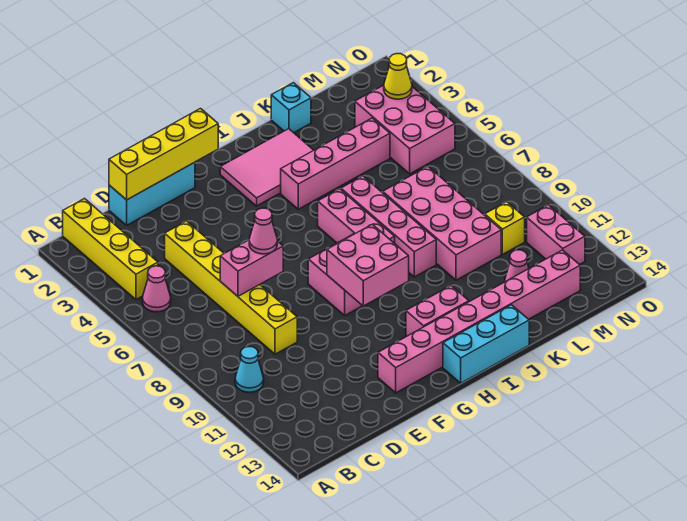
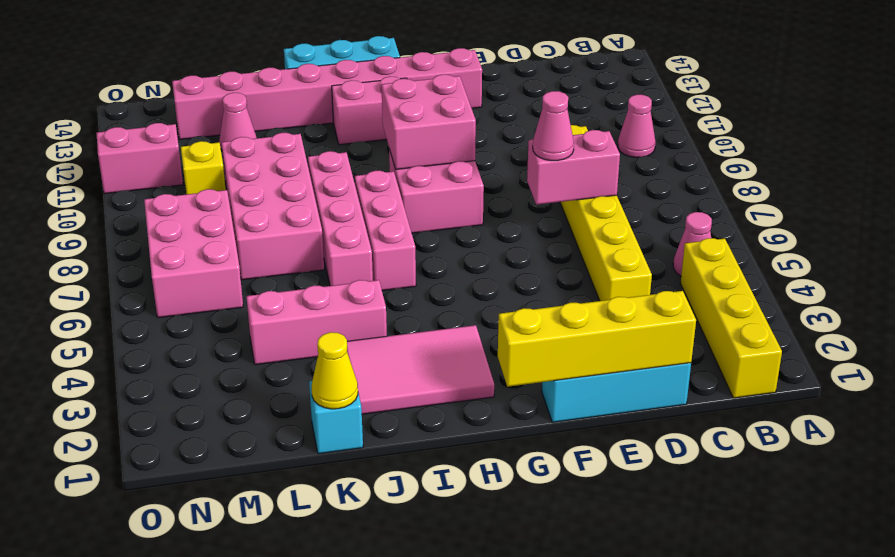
cyan 1x1 cone [235,347,264,392] -> pink 1x1 cone [618,95,656,158]
pink 1x4 brick [281,118,390,209] -> pink 1x3 brick [246,280,387,365]
pink 2x3 brick [355,85,455,174] -> pink 2x3 brick moved to [144,189,243,318]
yellow 1x1 cone [384,54,412,99] -> yellow 1x1 cone moved to [312,332,358,409]
pink 1x2 brick [527,205,585,265] -> pink 1x2 brick turned to [96,123,183,194]

